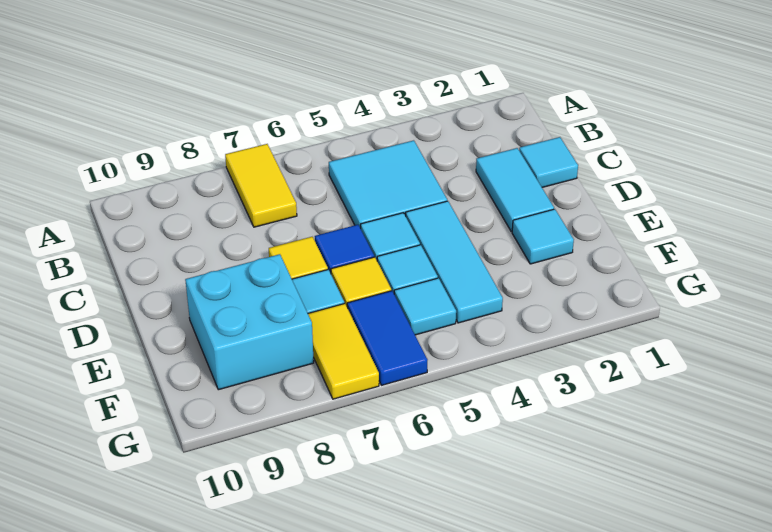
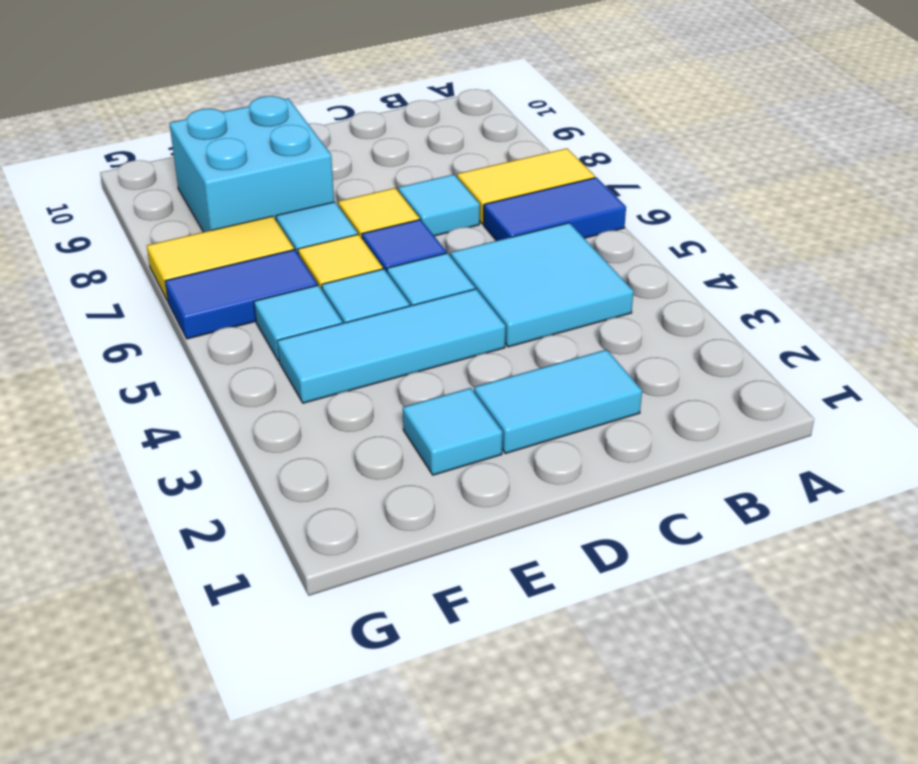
none -> blue 1x2 tile [484,177,626,241]
cyan 1x1 tile [519,137,578,187] -> cyan 1x1 tile moved to [398,175,480,236]

